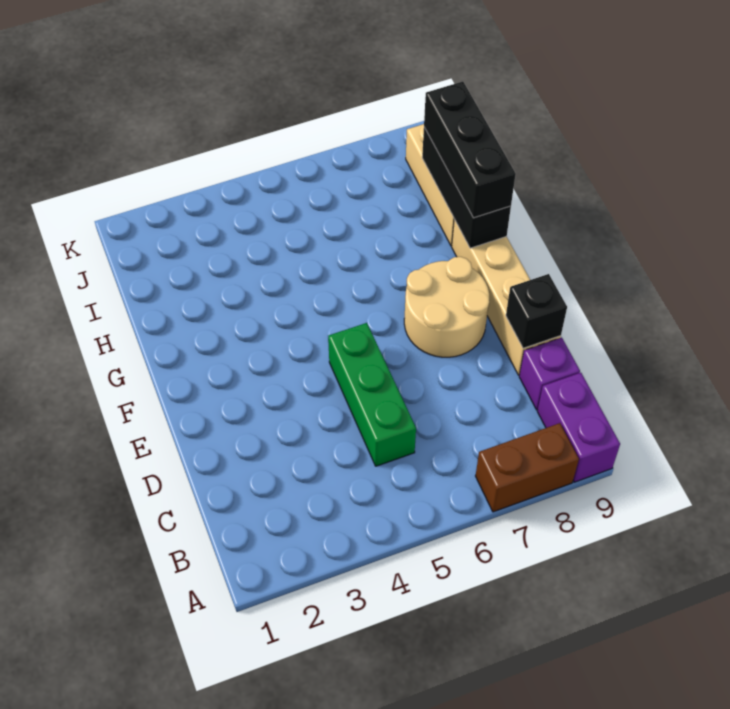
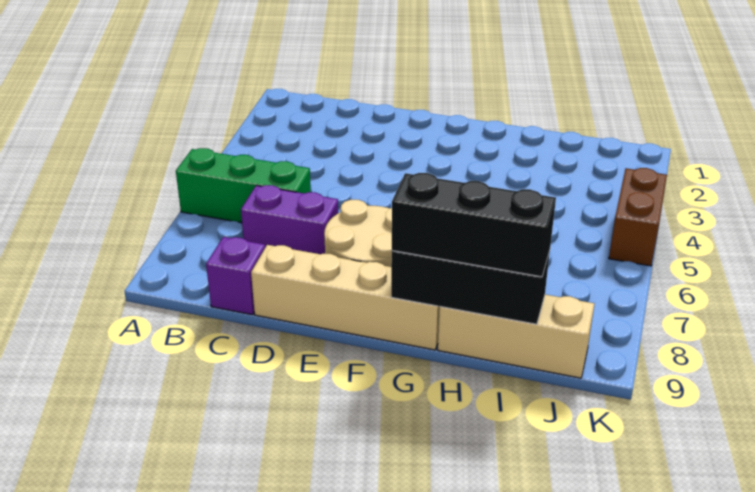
brown 1x2 brick [476,423,579,512] -> brown 1x2 brick moved to [609,168,667,266]
purple 1x2 brick [537,373,620,482] -> purple 1x2 brick moved to [241,185,338,254]
green 1x3 brick [328,323,416,466] -> green 1x3 brick moved to [176,148,311,223]
black 1x1 brick [506,274,567,348] -> none

